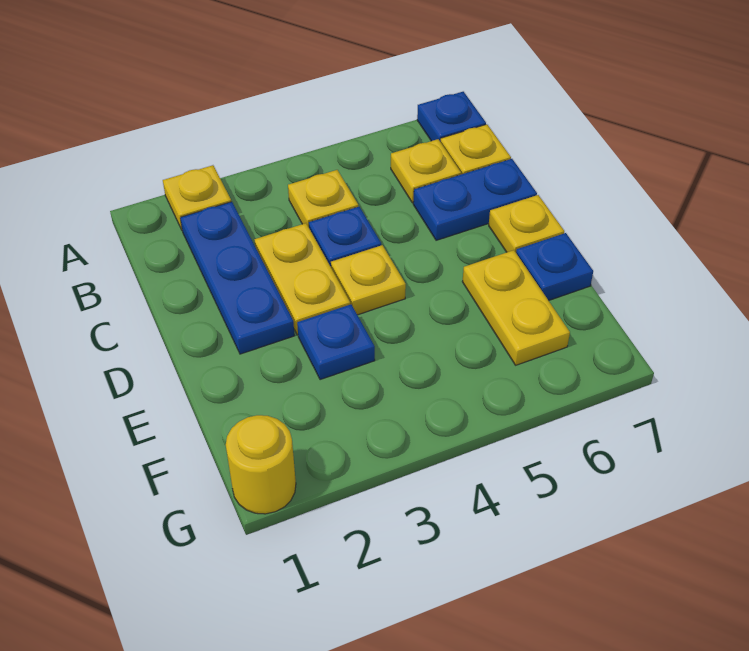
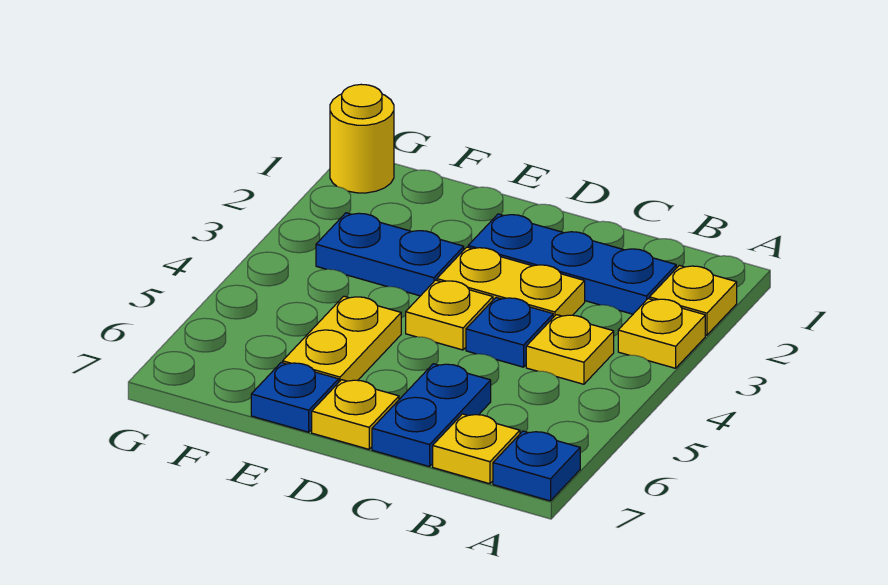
yellow 1x1 plate [391,139,461,203] -> yellow 1x1 plate moved to [618,299,705,368]
blue 1x1 plate [297,304,375,380] -> blue 1x2 plate [316,213,464,296]
yellow 1x2 plate [462,250,570,365] -> yellow 1x2 plate turned to [283,296,401,382]

